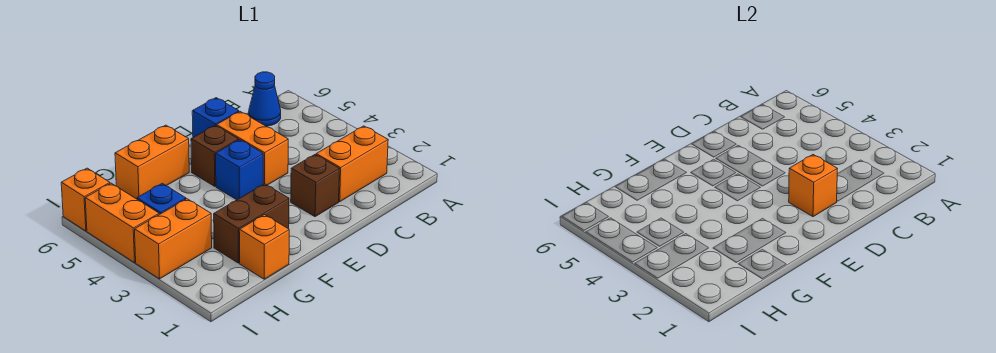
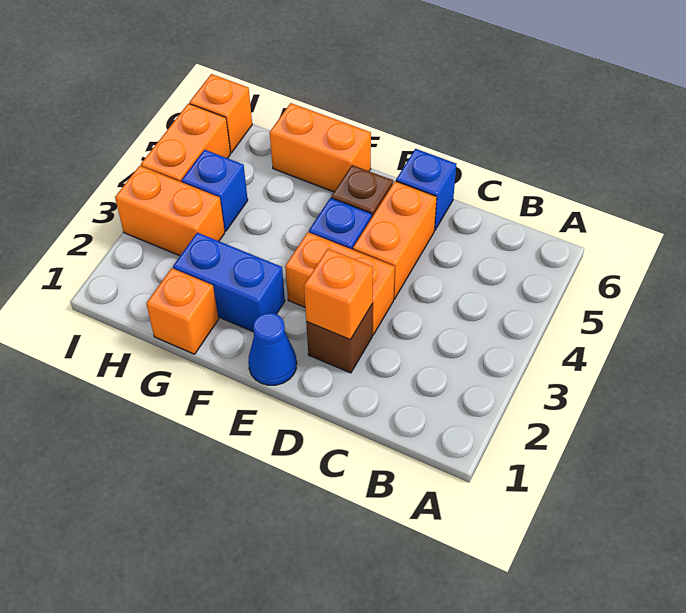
orange 1x2 brick [316,126,388,202] -> orange 1x2 brick moved to [285,232,395,335]
blue 1x1 cone [249,72,281,126] -> blue 1x1 cone moved to [248,313,297,385]
brown 1x2 brick [214,184,289,263] -> blue 1x2 brick [173,233,285,332]

